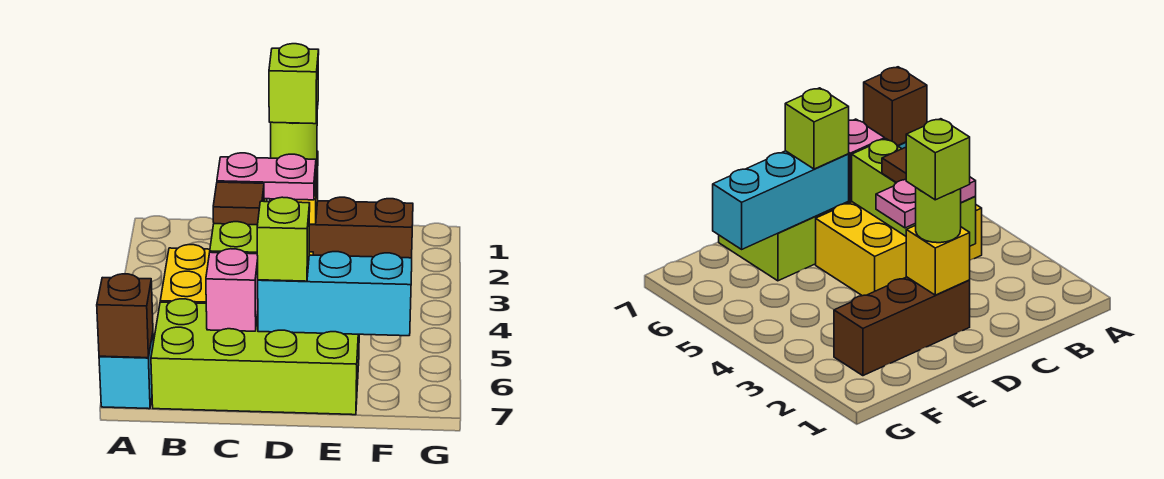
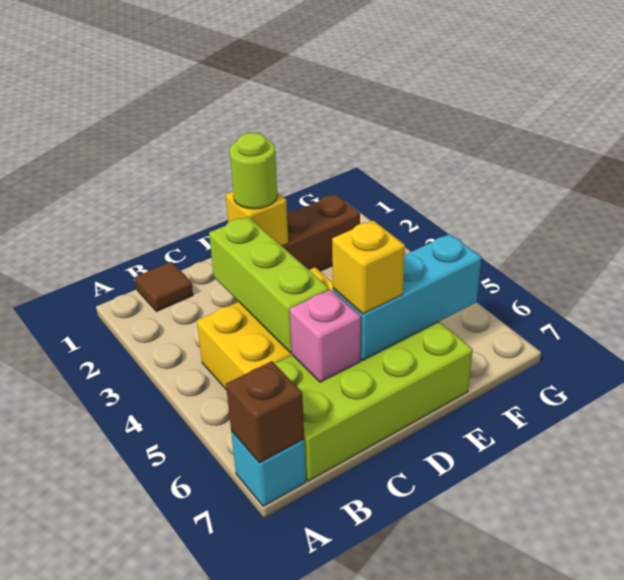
pink 1x2 plate [217,153,316,200] -> none
brown 1x1 tile [213,182,264,225] -> brown 1x1 tile moved to [135,262,193,312]
lime 1x1 brick [269,44,319,124] -> none
lime 1x1 brick [257,197,310,281] -> yellow 1x1 brick [332,221,405,314]

